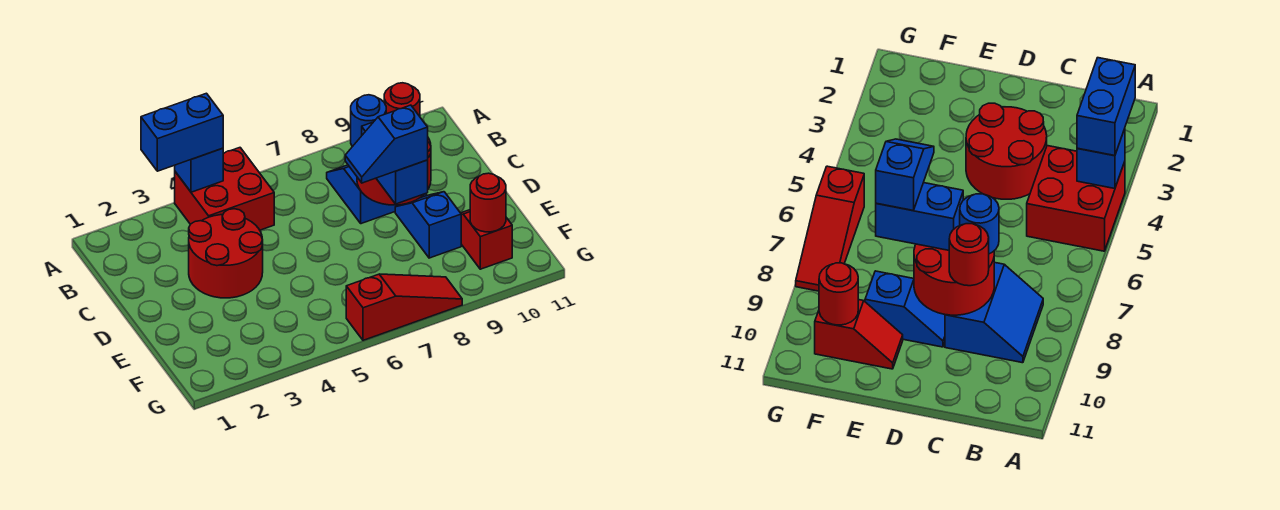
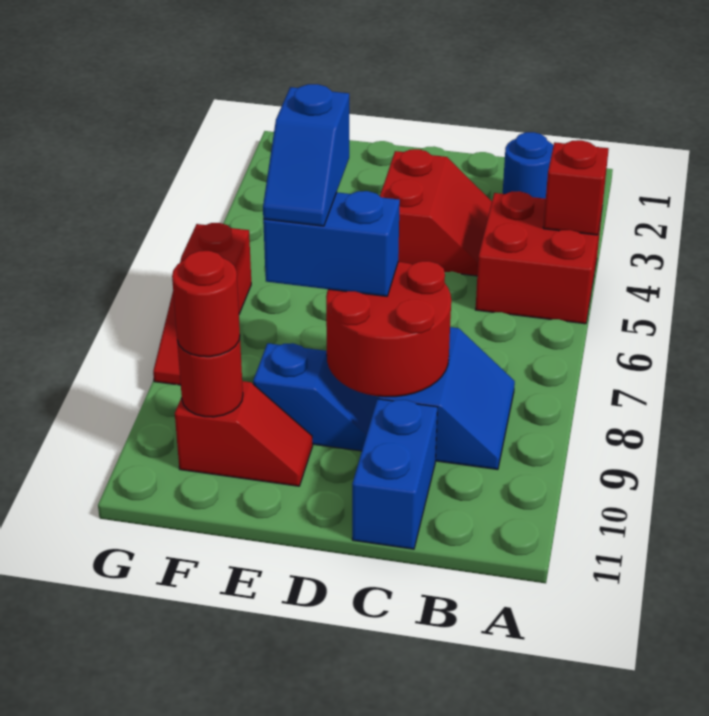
blue 1x2 brick [141,93,223,171] -> blue 1x2 brick moved to [352,399,437,549]
blue 1x1 brick [175,148,223,192] -> red 1x1 brick [543,140,609,235]
red 2x2 round brick [189,209,263,298] -> red 2x2 slope [380,149,492,276]
blue 1x1 round brick [351,95,386,147] -> blue 1x1 round brick moved to [503,132,554,199]
red 1x1 round brick [384,83,420,116] -> red 1x1 round brick moved to [172,251,240,357]
blue 1x2 slope [345,105,428,183] -> blue 1x2 slope turned to [263,84,349,226]

